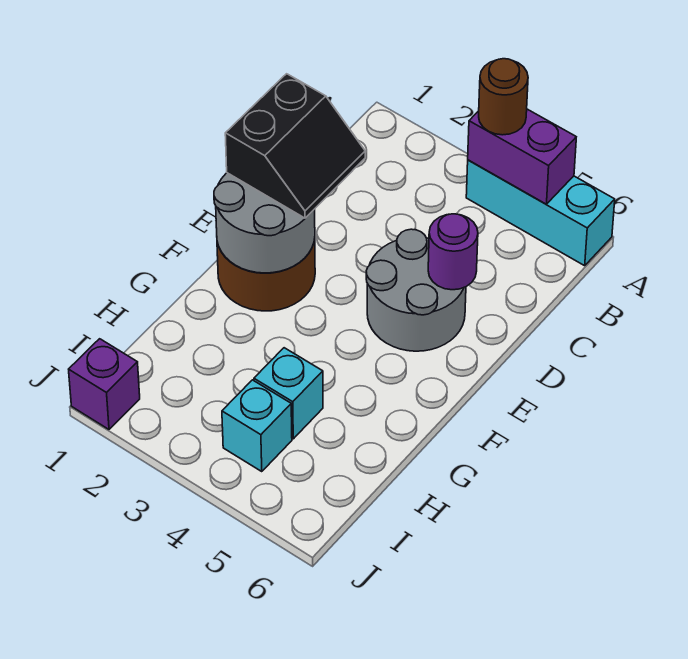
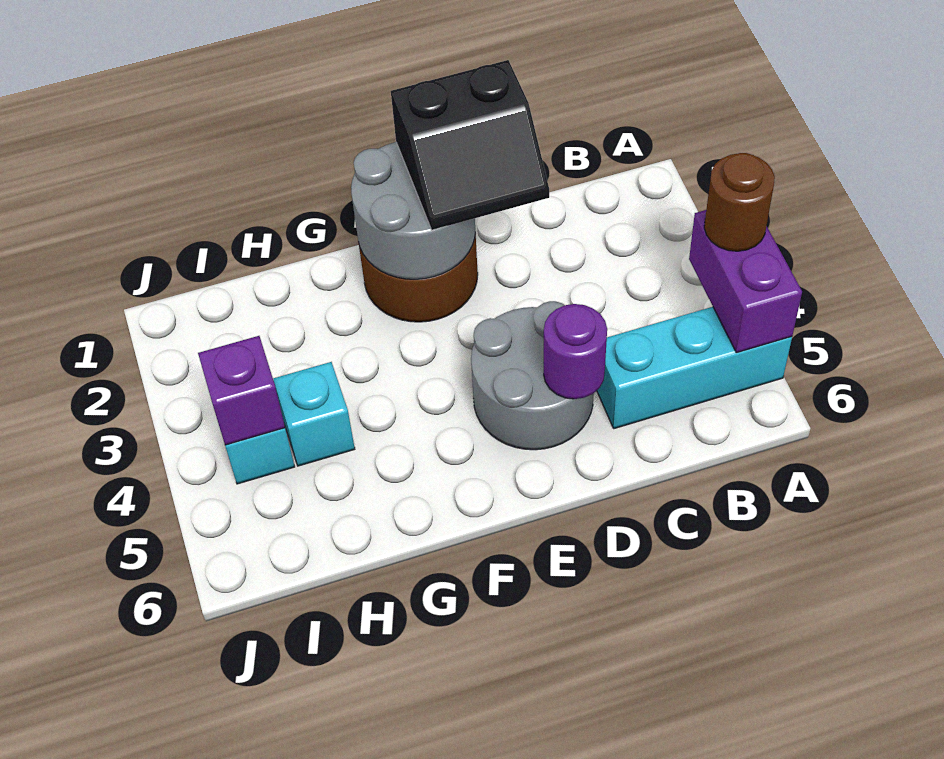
cyan 1x3 brick [466,160,615,266] -> cyan 1x3 brick turned to [597,307,792,429]
purple 1x1 brick [69,339,140,429] -> purple 1x1 brick moved to [198,336,285,445]

